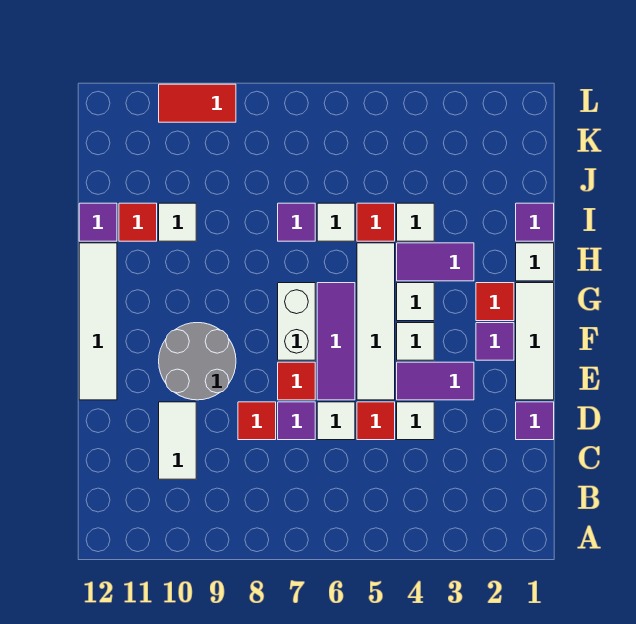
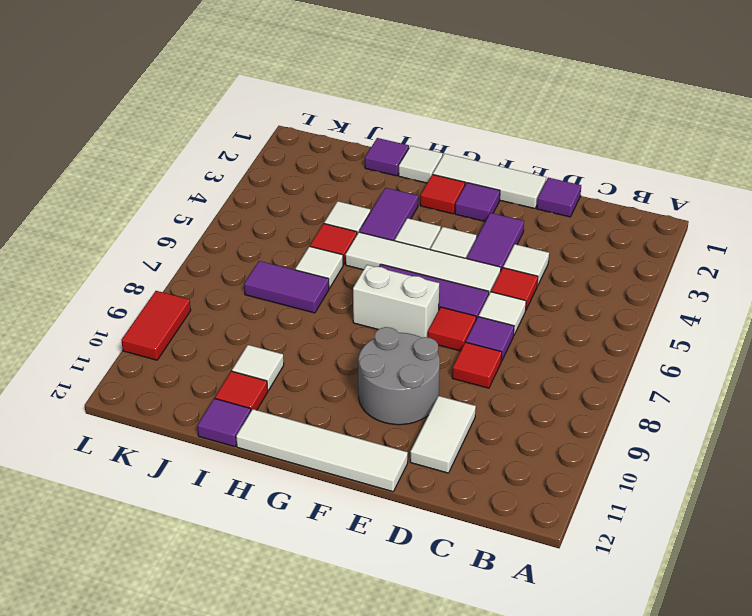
white 1x2 tile [159,402,196,479] -> white 1x2 tile turned to [410,396,476,473]
purple 1x1 tile [278,203,315,241] -> purple 1x2 tile [244,261,329,313]

